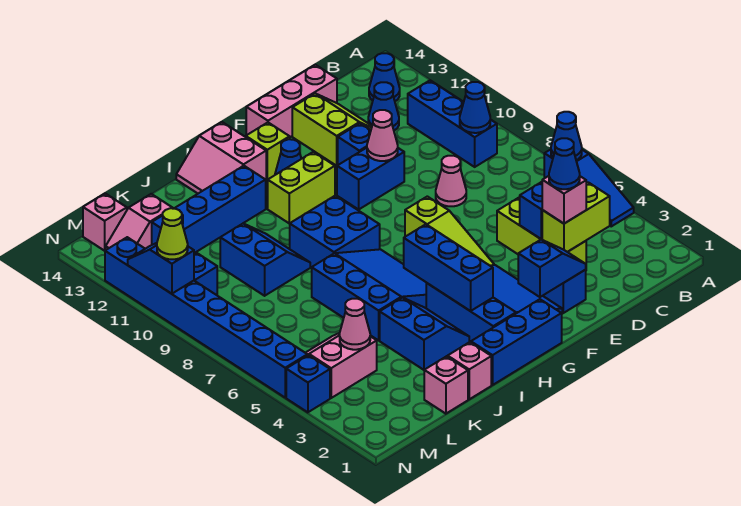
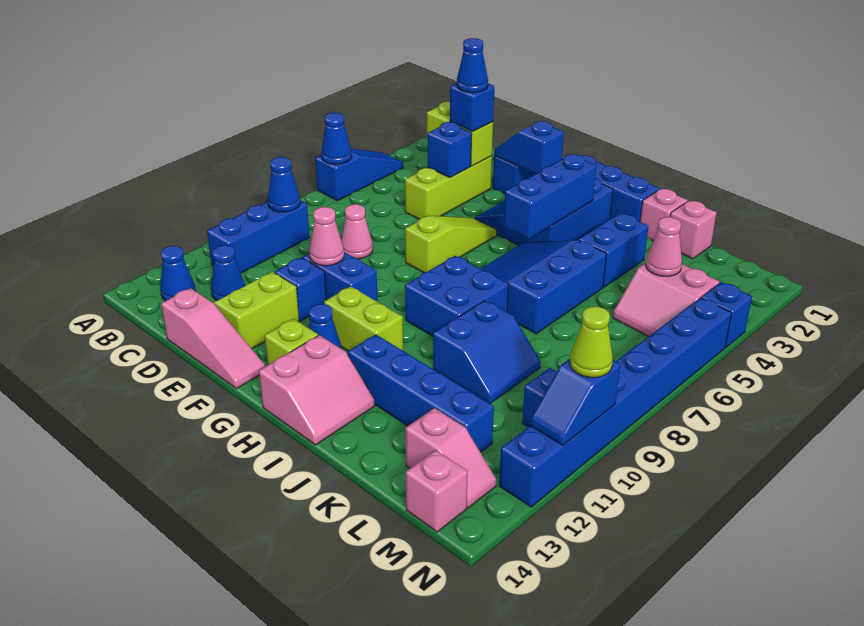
pink 1x1 brick [542,176,586,224] -> blue 1x1 brick [450,84,494,132]
pink 1x3 brick [246,65,337,137] -> pink 1x3 slope [161,288,265,389]
blue 2x2 slope [220,223,310,296] -> blue 2x2 slope turned to [433,300,541,403]

